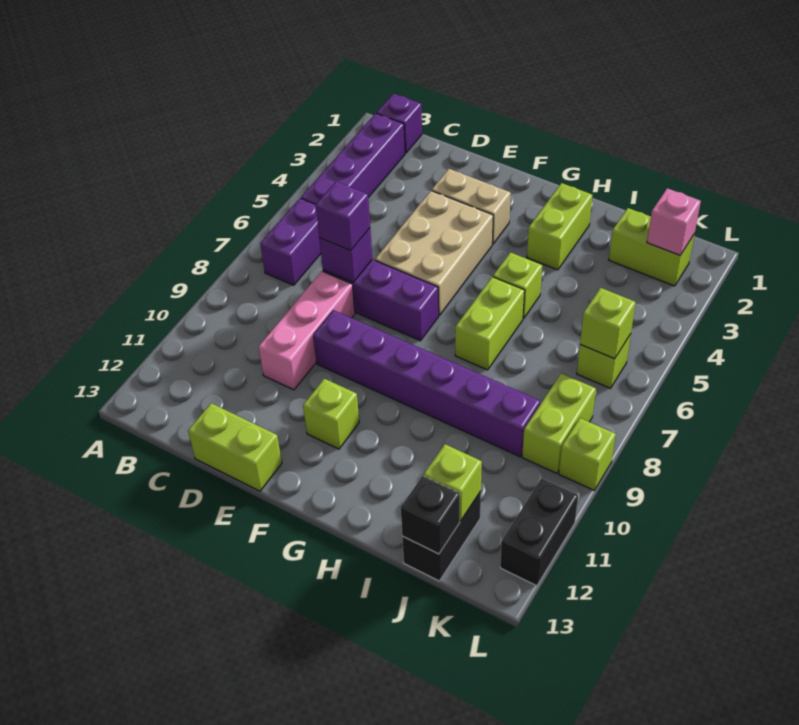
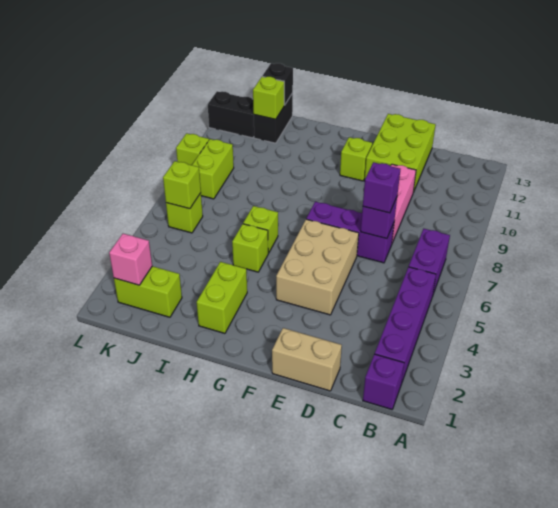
lime 1x2 brick [188,403,282,491] -> lime 2x3 brick [365,114,436,192]
tan 1x2 brick [432,169,511,244] -> tan 1x2 brick moved to [272,328,342,391]
purple 1x6 brick [313,310,540,457] -> none
lime 1x2 brick [455,277,525,370] -> lime 1x1 brick [243,206,278,253]
black 1x2 brick [500,478,578,586] -> black 1x2 brick turned to [208,91,254,138]

